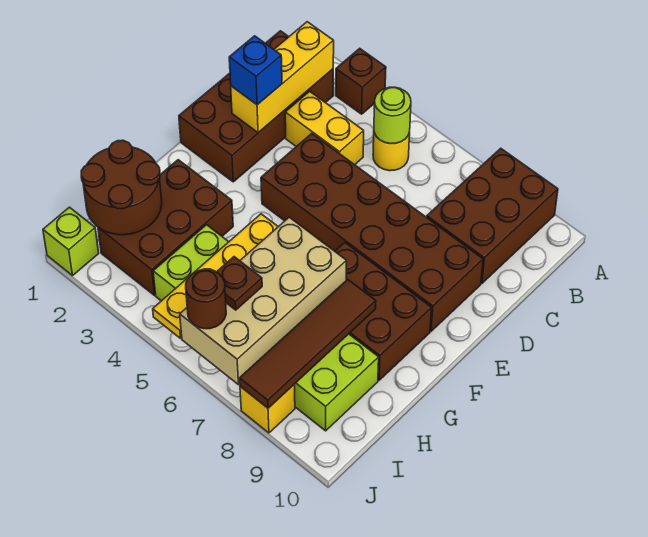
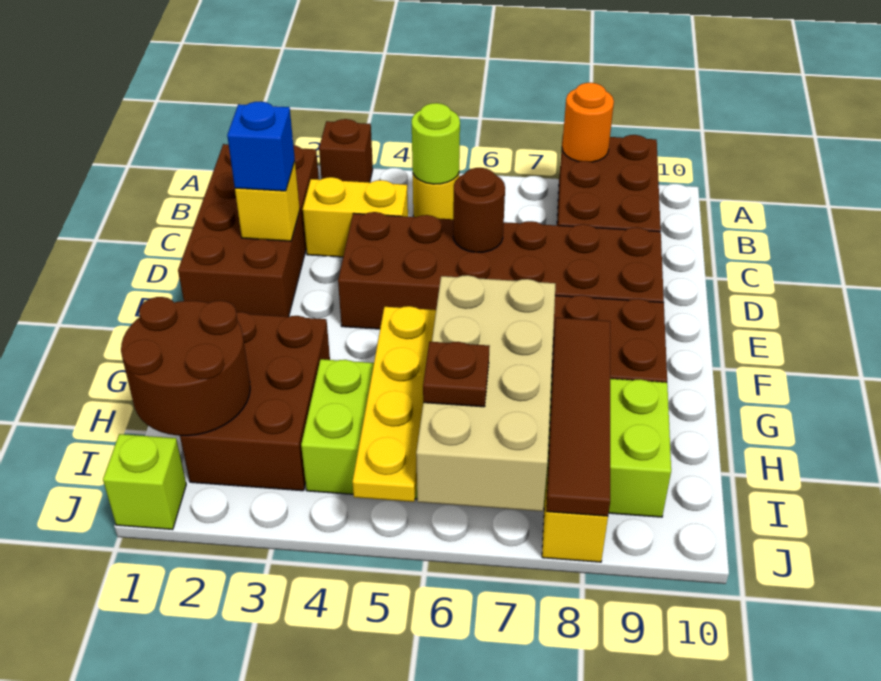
none -> orange 1x1 round brick [562,83,614,162]
yellow 1x3 brick [231,22,334,133] -> yellow 1x1 brick [235,162,300,241]
brown 1x1 round brick [186,270,226,329] -> brown 1x1 round brick moved to [453,168,505,252]

